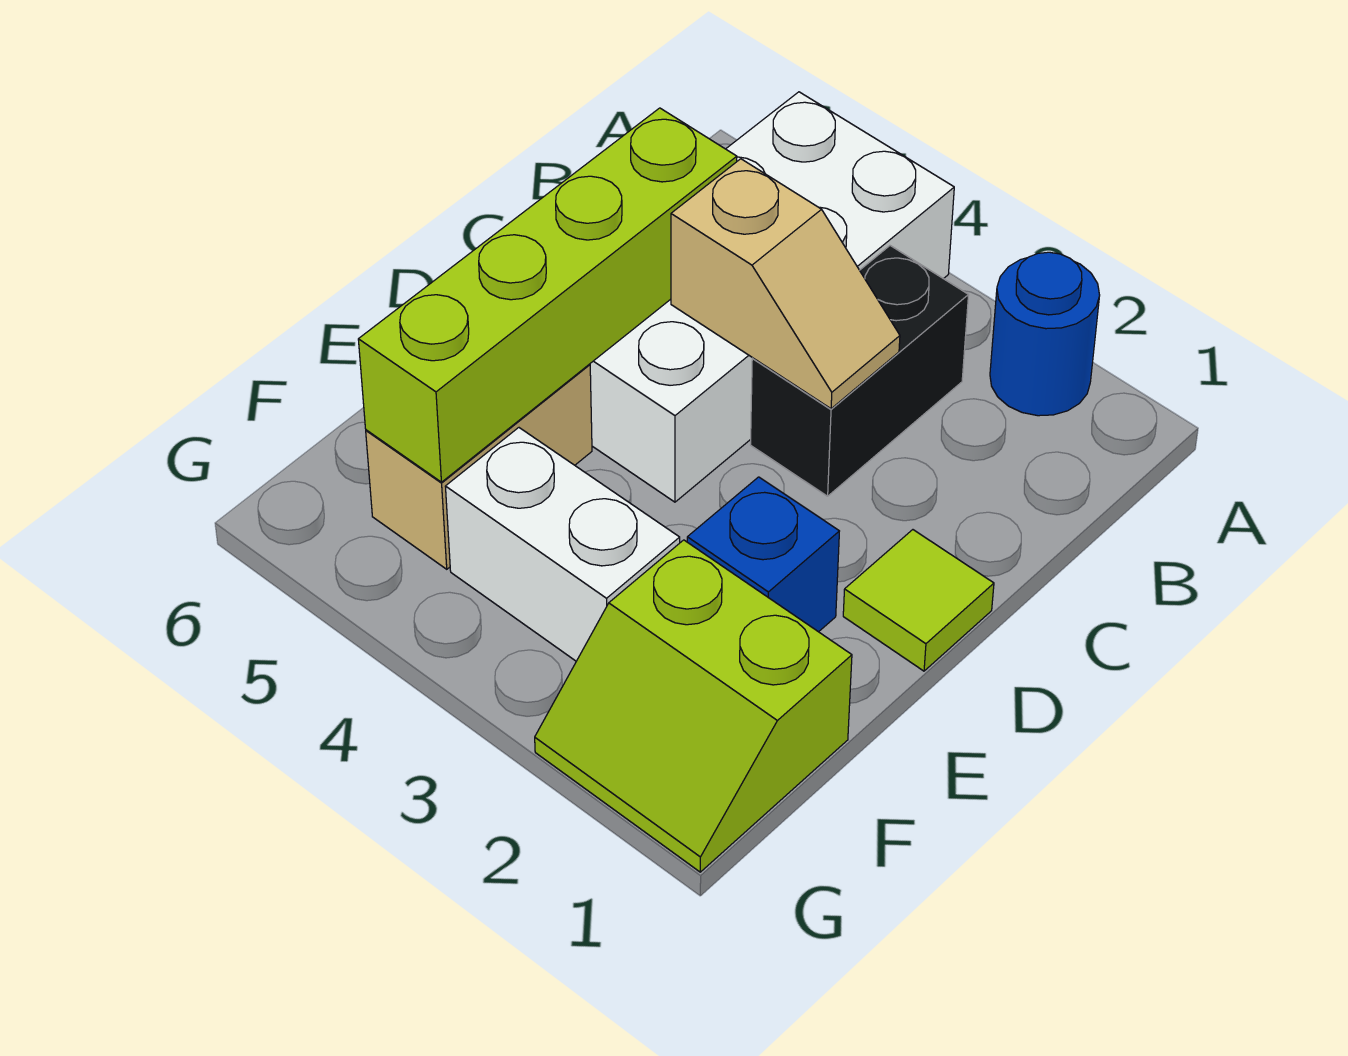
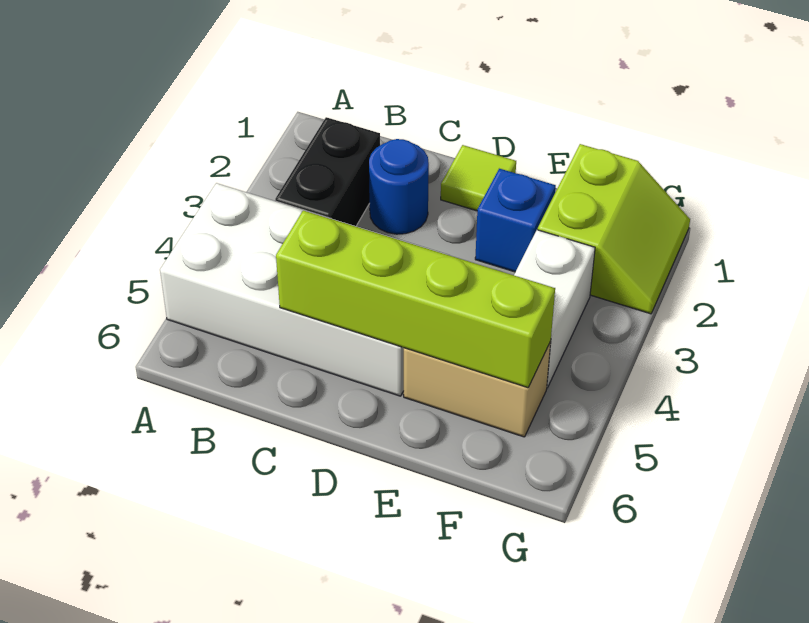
blue 1x1 round brick [990,252,1100,416] -> blue 1x1 round brick moved to [369,139,429,234]
black 1x2 brick [751,246,969,496] -> black 1x2 brick turned to [275,117,380,226]
tan 1x2 slope [671,159,900,409] -> none

